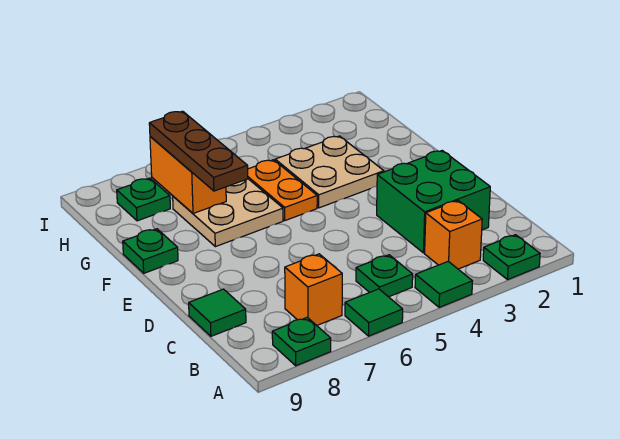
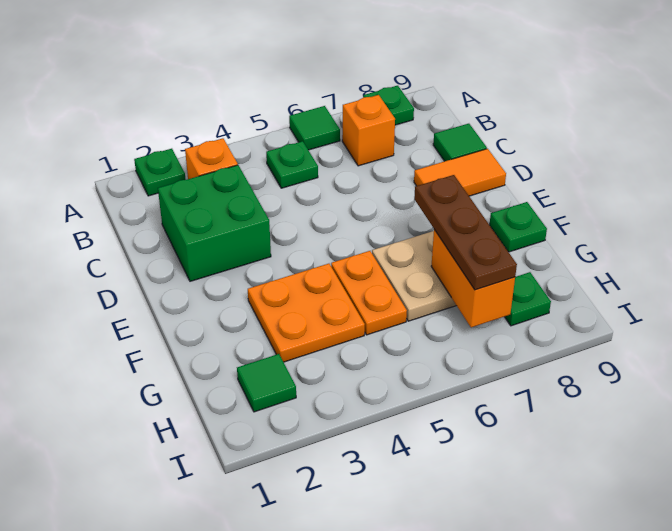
green 1x1 tile [415,261,473,307] -> green 1x1 tile moved to [237,354,296,412]
none -> orange 1x2 tile [414,149,506,196]
tan 2x2 plate [275,136,384,208] -> orange 2x2 plate [248,264,365,362]

